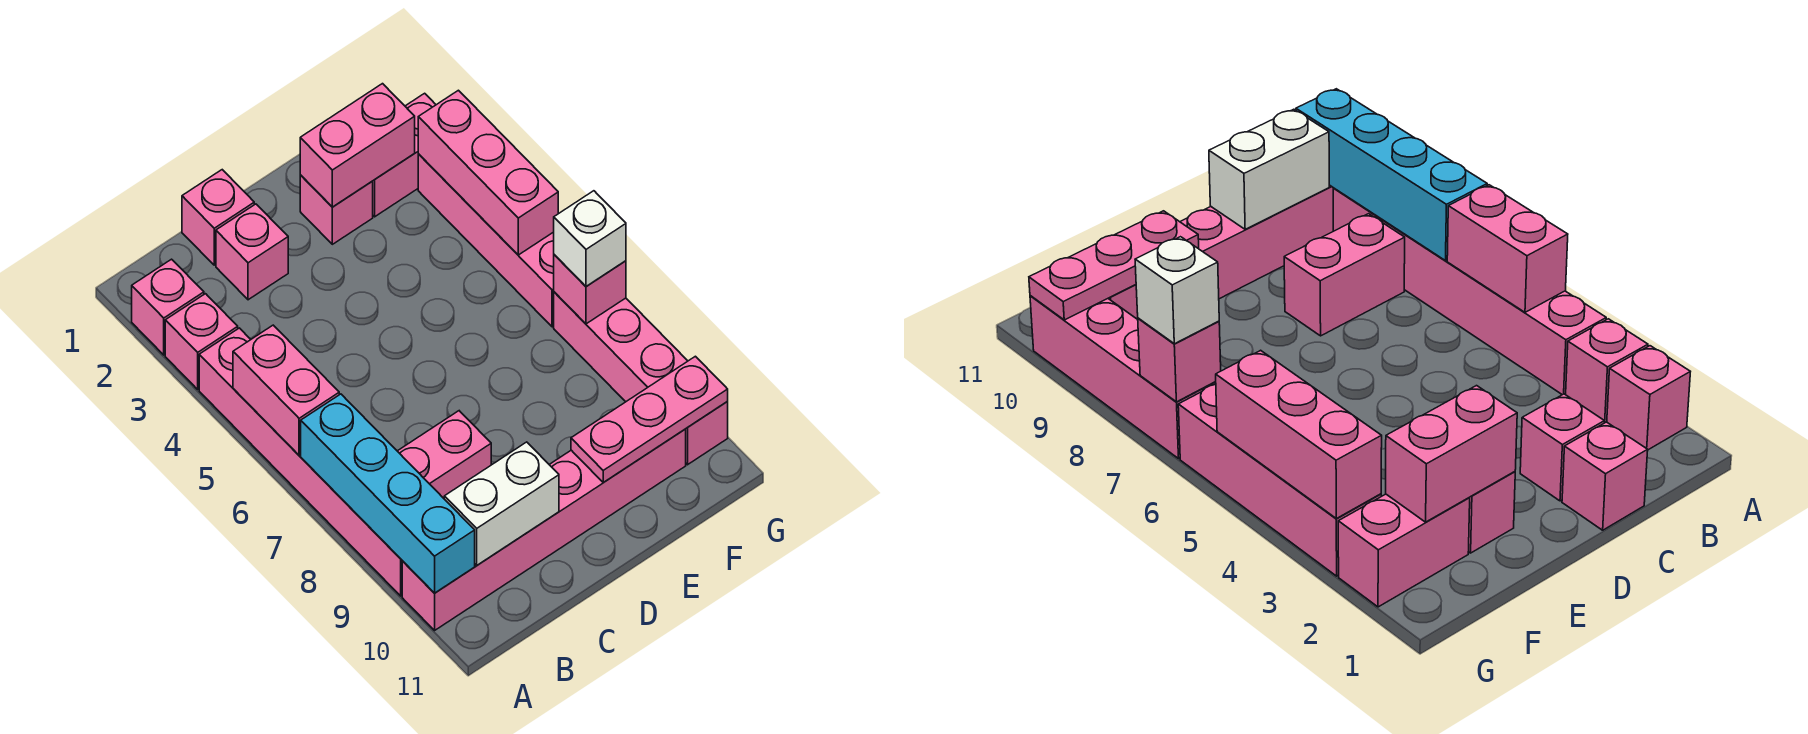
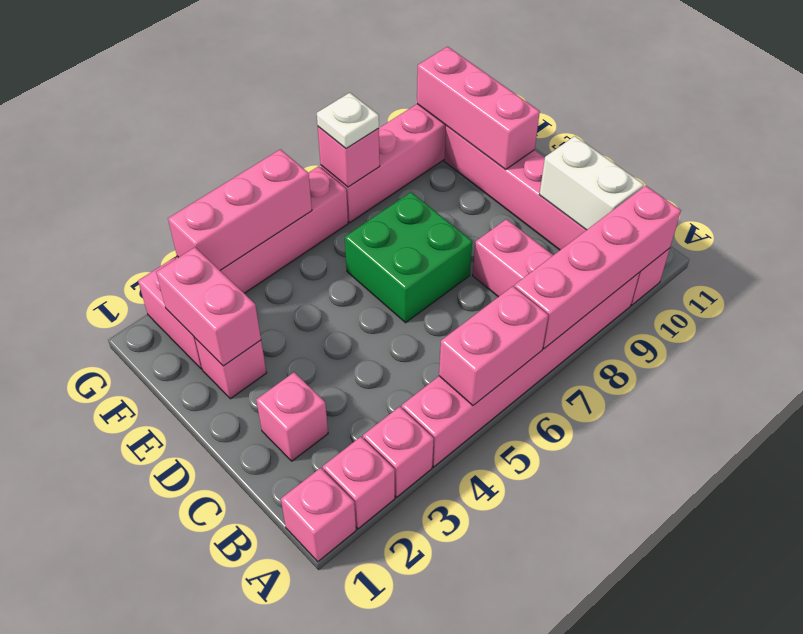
cyan 1x4 brick [301,394,475,593] -> pink 1x4 brick [514,186,681,349]
pink 1x1 brick [182,170,254,265] -> pink 1x1 brick moved to [281,468,356,562]
none -> green 2x2 brick [345,192,472,323]
pink 1x3 plate [571,356,728,483] -> pink 1x3 brick [417,47,540,170]
white 1x1 brick [554,191,626,286] -> white 1x1 plate [317,93,379,148]

